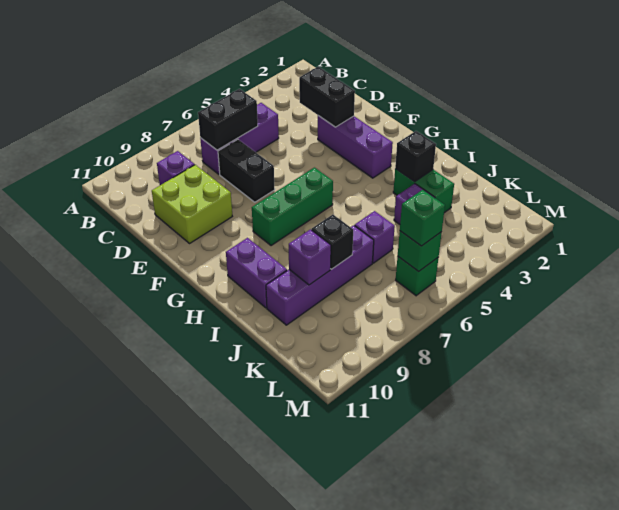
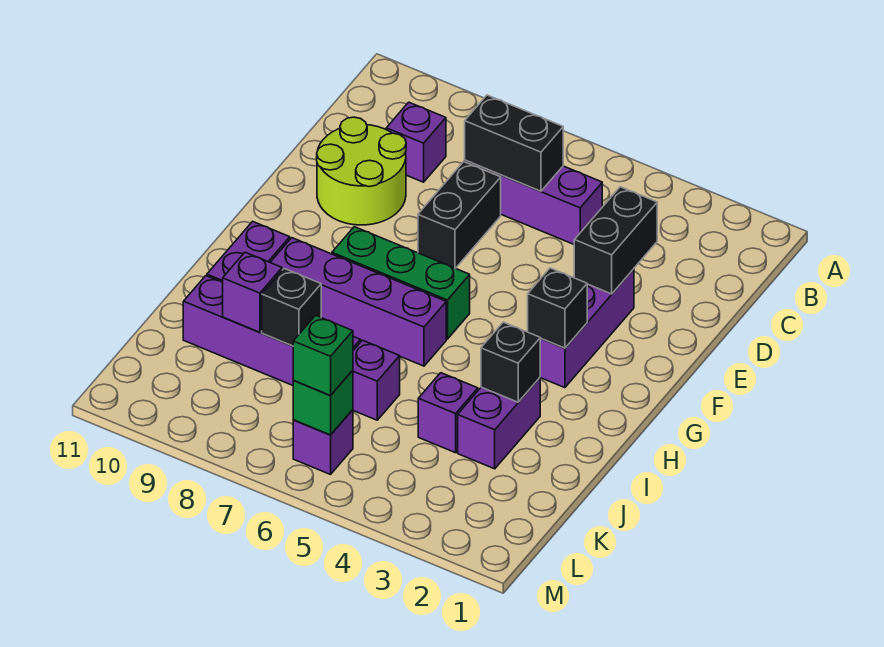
lime 2x2 brick [152,165,232,243] -> lime 2x2 round brick [317,117,406,225]
none -> black 1x1 brick [528,268,587,348]
none -> purple 1x4 brick [270,238,446,366]
green 1x2 brick [393,169,454,213] -> purple 1x2 brick [458,378,540,469]
green 1x1 brick [396,256,438,296] -> purple 1x1 brick [293,410,353,474]

